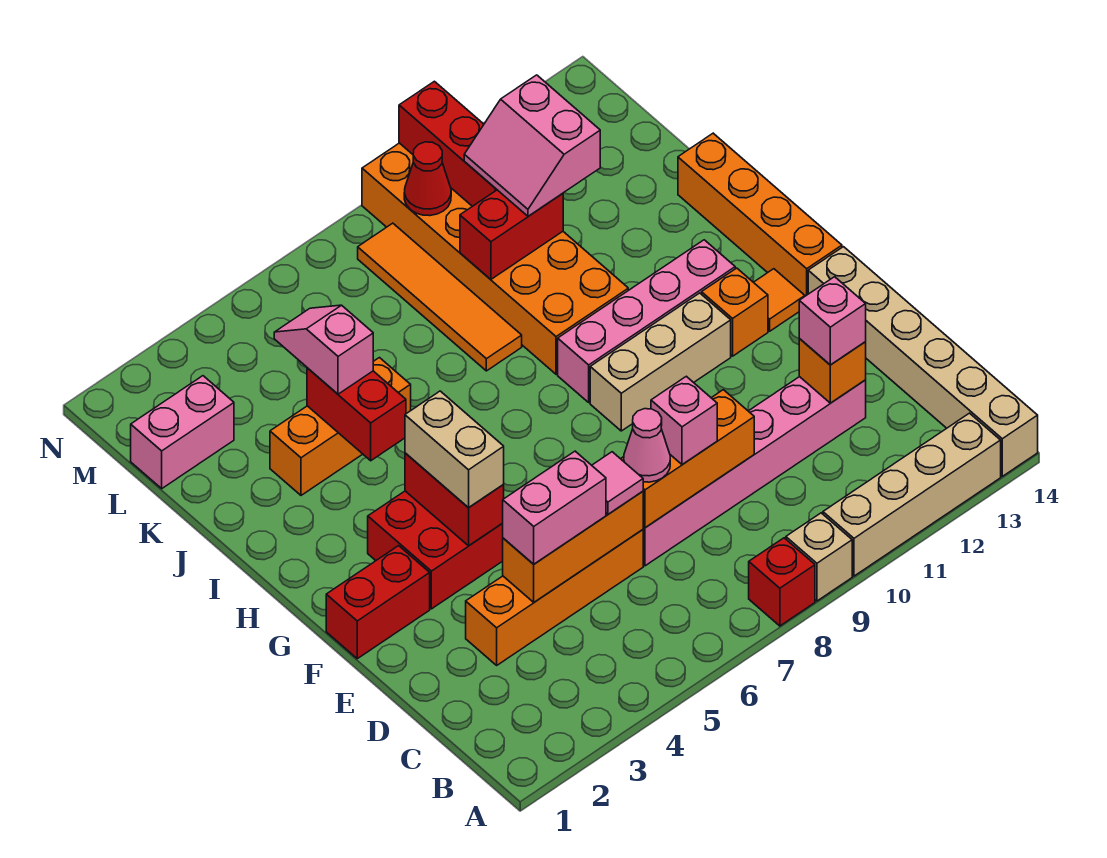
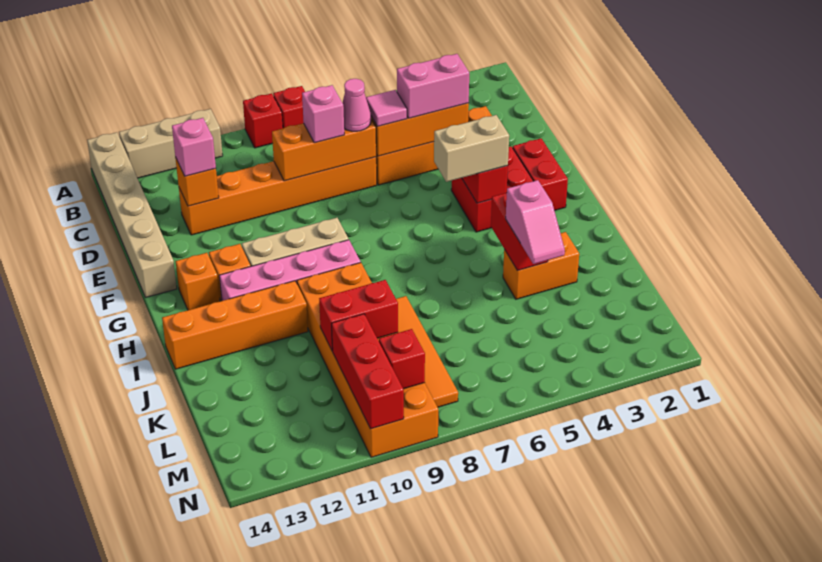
tan 1x1 brick [786,513,852,601] -> red 1x1 brick [243,93,283,148]
tan 1x4 brick [823,413,1001,576] -> tan 1x3 brick [119,109,223,178]
pink 1x6 brick [643,377,866,566] -> orange 1x6 brick [179,157,377,235]
red 1x2 brick [326,546,430,659] -> red 1x2 brick turned to [513,138,568,211]
tan 1x2 brick [405,391,504,507] -> tan 1x2 brick turned to [434,115,509,182]
orange 1x1 tile [754,269,805,331] -> orange 1x1 brick [176,253,220,310]
orange 1x4 brick [678,133,842,296] -> orange 1x4 brick turned to [162,281,308,369]
orange 1x3 brick [270,358,411,495] -> orange 1x2 brick [503,232,579,299]
pink 2x2 slope [464,75,600,216] -> none
pink 1x2 brick [131,376,234,488] -> none
red 1x1 cone [404,142,451,216] -> red 1x1 brick [379,329,425,389]

